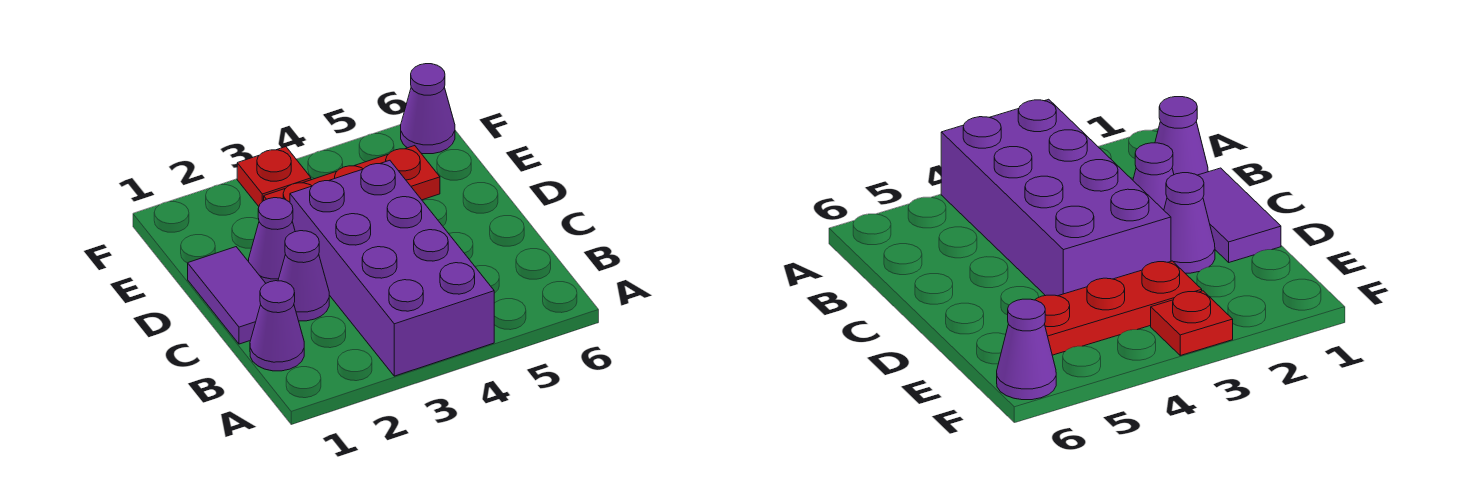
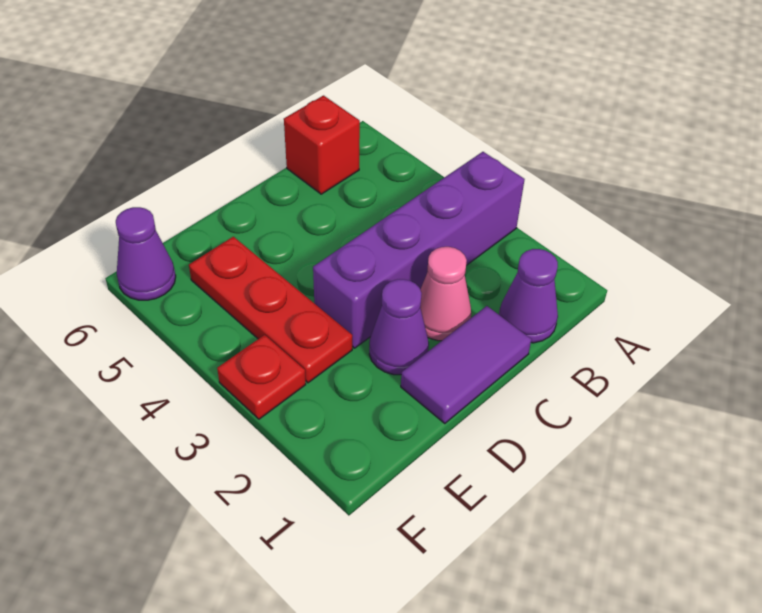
purple 2x4 brick [290,160,494,376] -> purple 1x4 brick [313,152,525,348]
none -> red 1x1 brick [284,96,360,194]
purple 1x1 cone [278,231,329,321] -> pink 1x1 cone [420,247,471,341]

